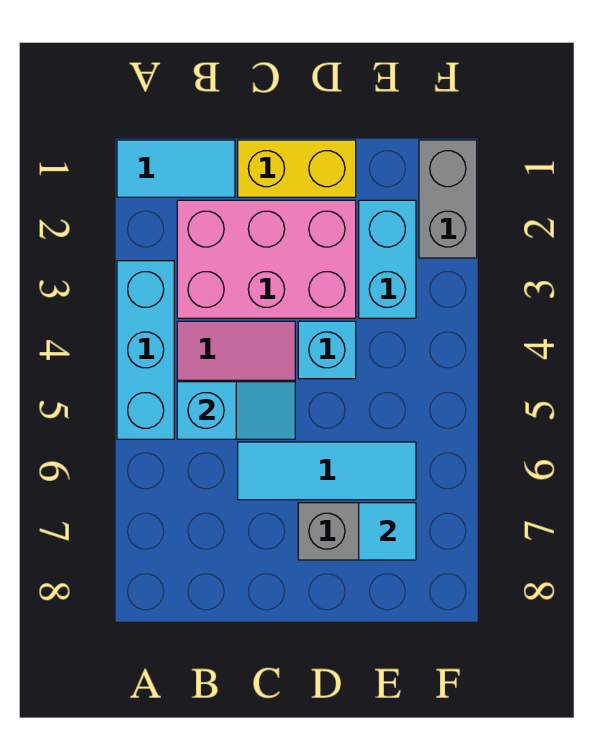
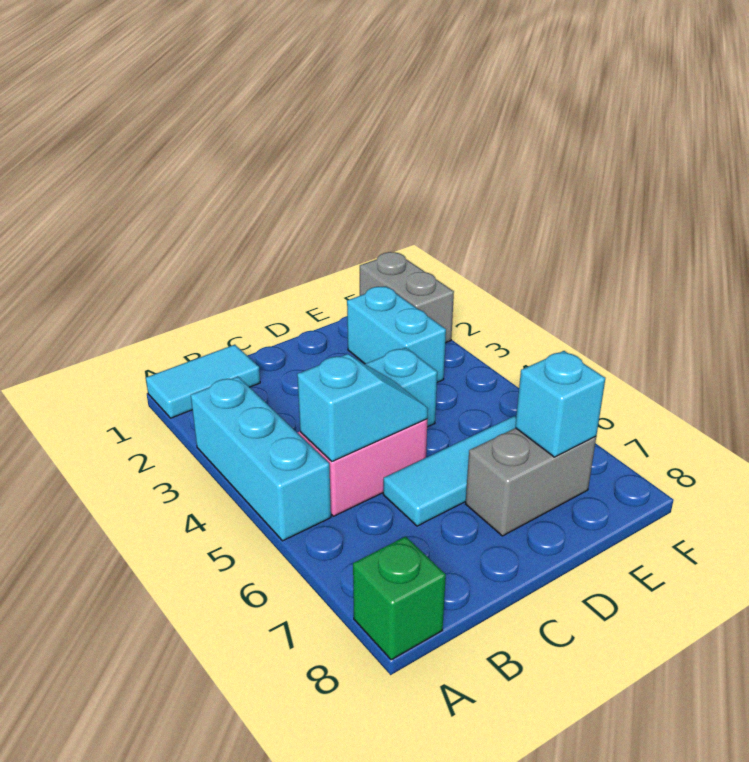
none -> green 1x1 brick [353,536,446,660]
pink 2x3 brick [177,200,356,318] -> none
yellow 1x2 brick [238,140,356,197] -> none
cyan 1x1 tile [359,503,416,560] -> cyan 1x1 brick [515,351,605,457]

